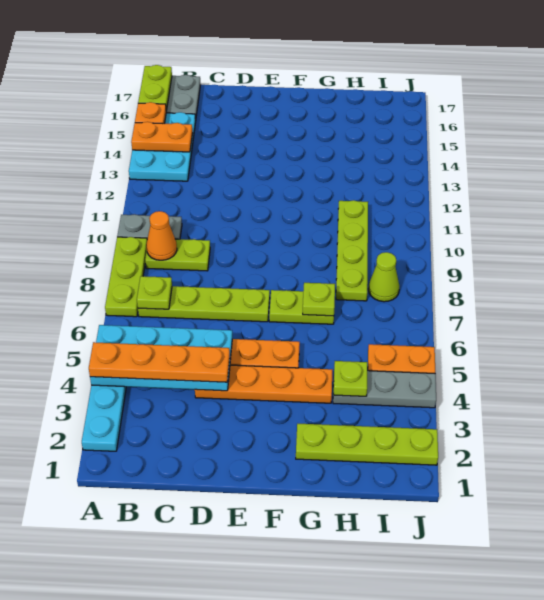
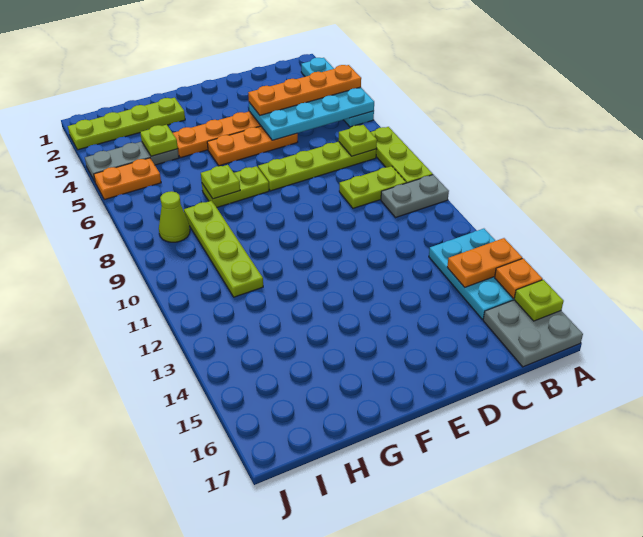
lime 1x2 plate [138,65,172,111] -> lime 1x1 plate [514,280,564,321]
orange 1x1 cone [146,211,177,260] -> none

